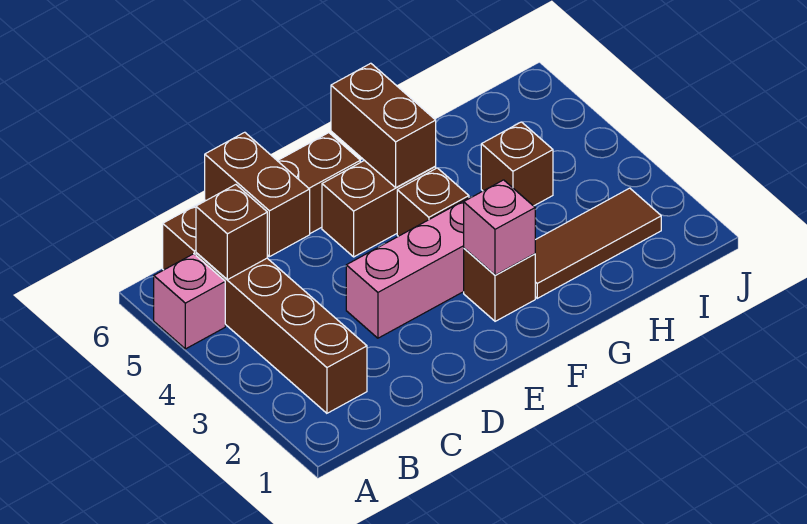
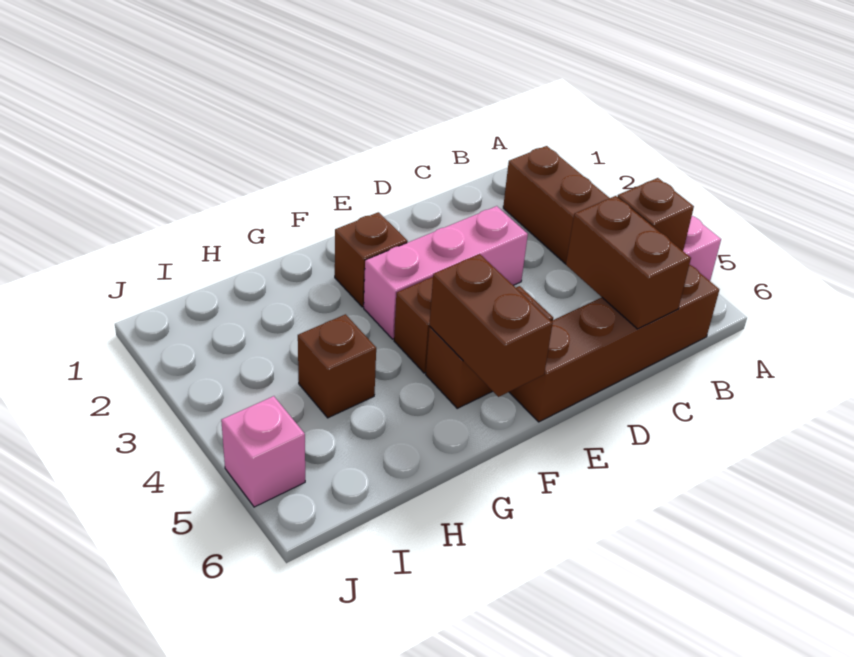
pink 1x1 brick [464,180,535,275] -> pink 1x1 brick moved to [221,396,305,507]
brown 1x3 tile [535,188,661,298] -> none

